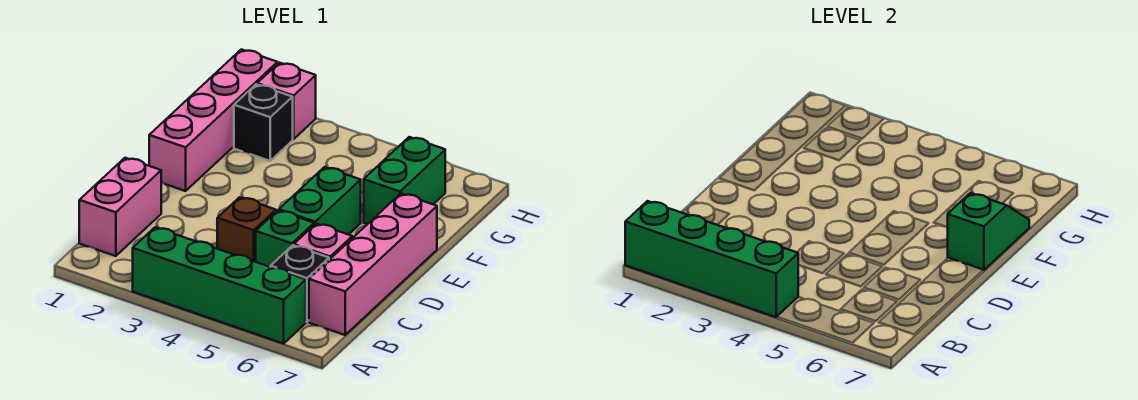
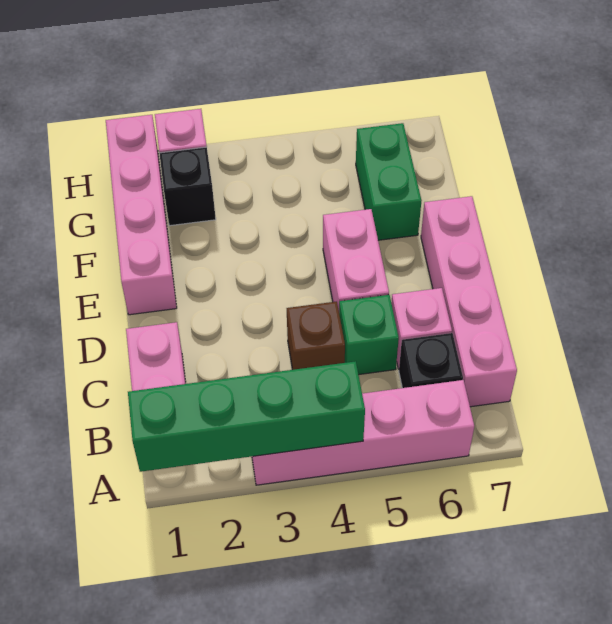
green 1x4 brick [133,227,306,344] -> pink 1x4 brick [252,380,474,485]
green 1x2 brick [279,167,361,235] -> pink 1x2 brick [323,209,389,310]
green 1x2 slope [947,193,1029,270] -> none

